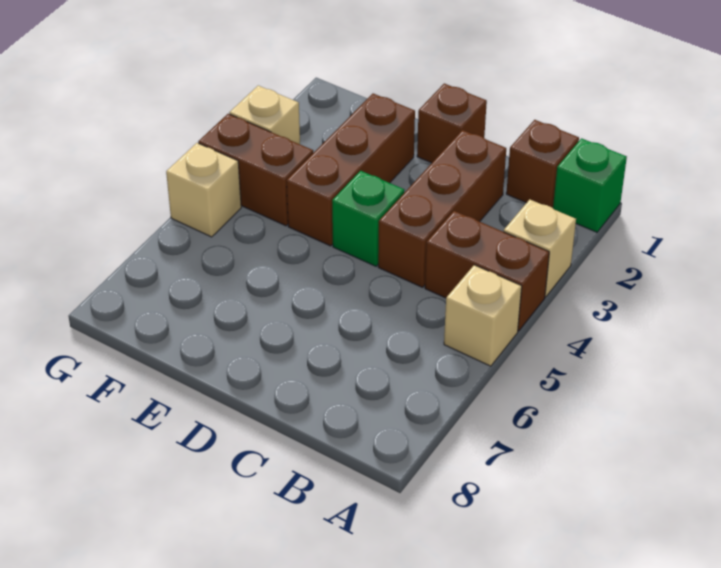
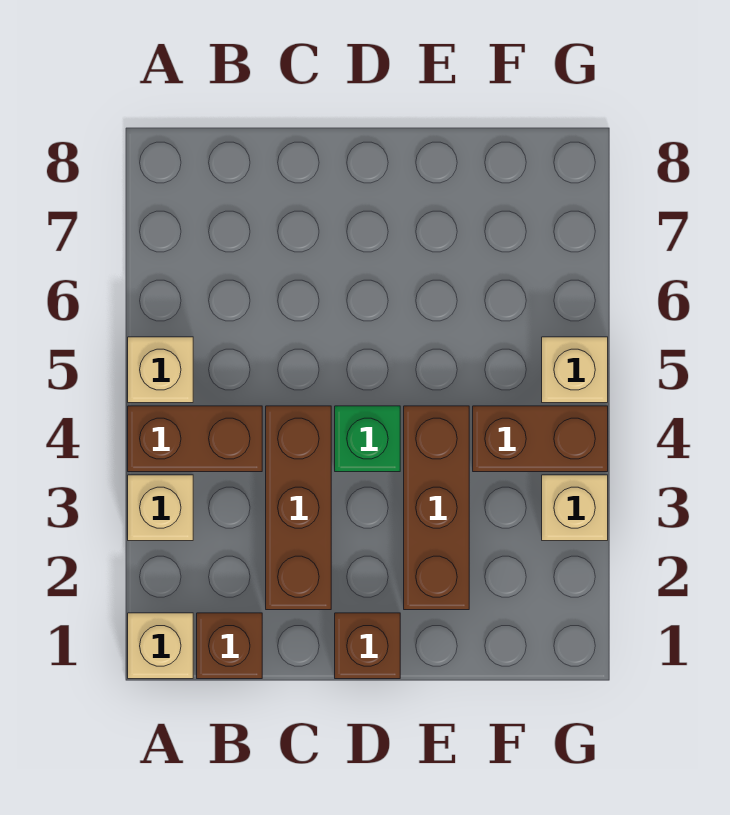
green 1x1 brick [553,138,627,232] -> tan 1x1 brick [128,613,193,679]

